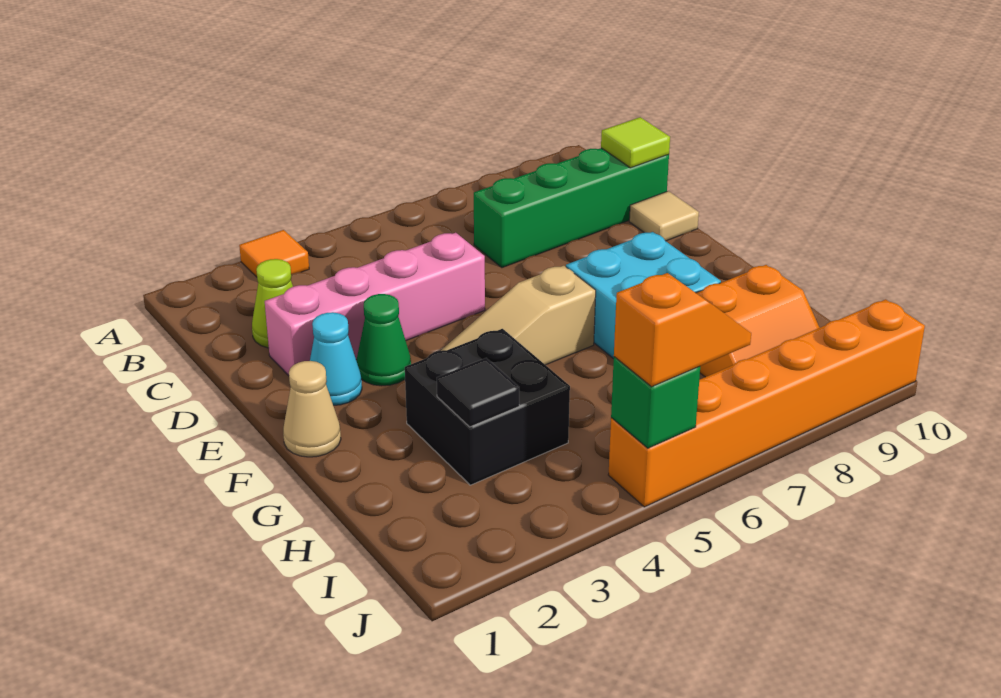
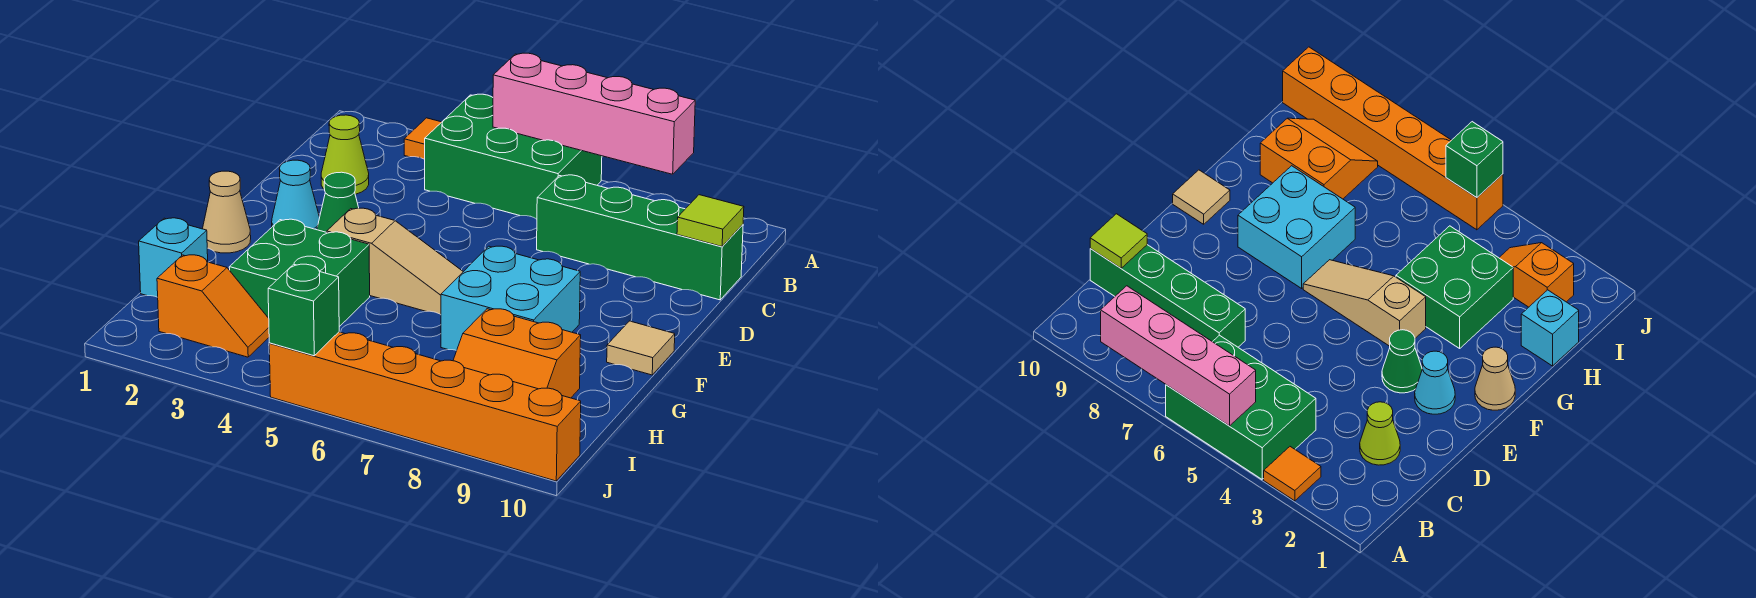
none -> green 2x3 brick [425,94,602,219]
pink 1x4 brick [265,233,485,376] -> pink 1x4 brick moved to [493,53,695,174]
tan 1x1 tile [629,191,699,241] -> tan 1x1 tile moved to [607,321,675,375]
tan 1x3 slope [441,266,596,365] -> tan 1x3 slope turned to [327,208,463,315]
black 2x2 brick [405,329,570,485] -> green 2x2 brick [229,219,370,327]
none -> cyan 1x1 brick [139,218,208,297]
black 1x1 tile [437,358,519,427] -> none
orange 1x2 slope [614,273,751,387] -> orange 1x2 slope moved to [157,255,269,357]

